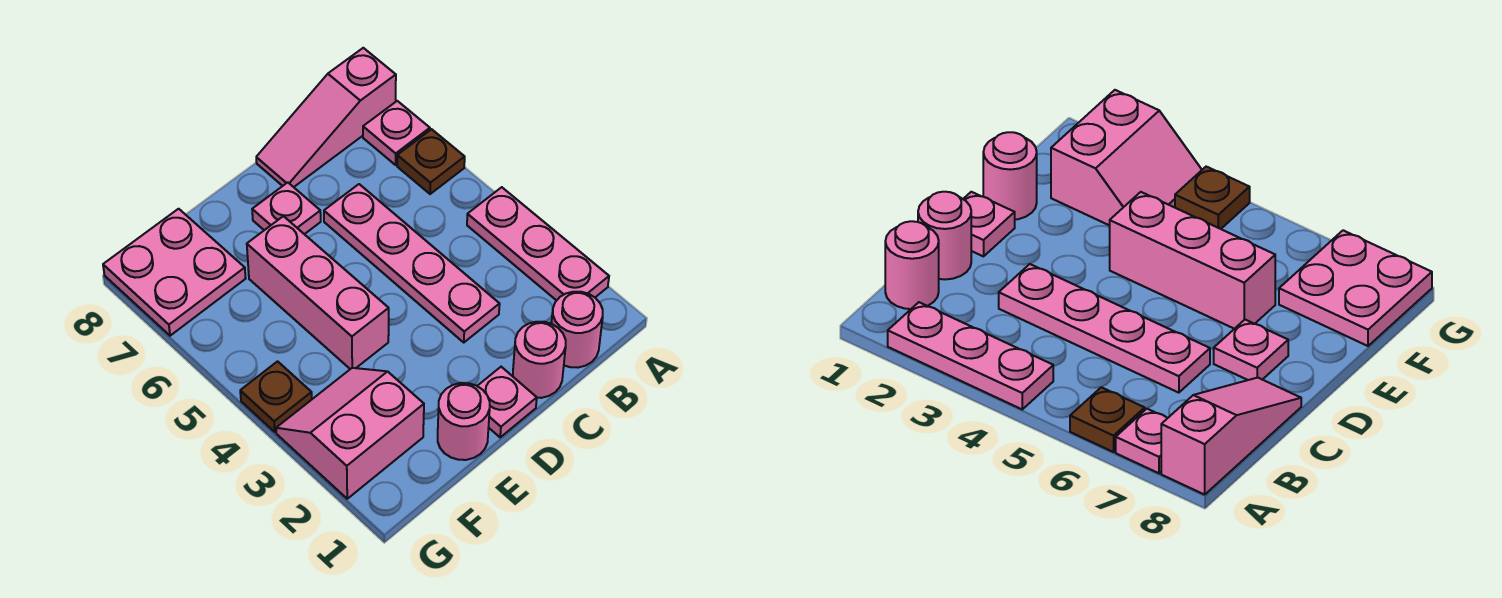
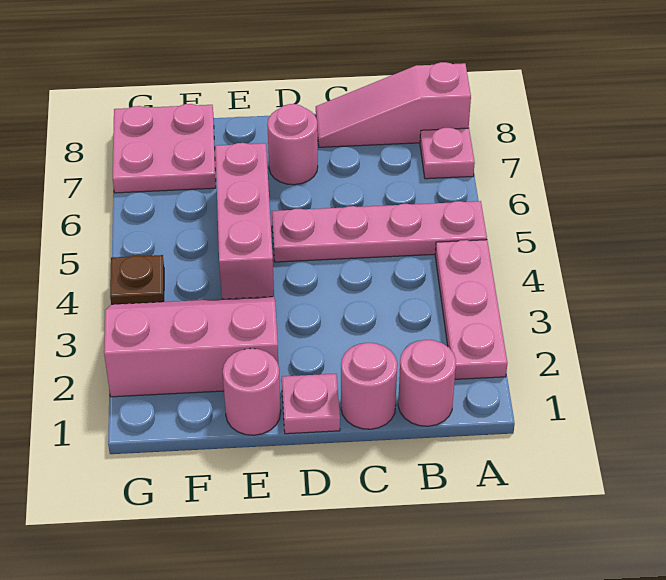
brown 1x1 plate [397,129,465,194] -> none
pink 1x4 plate [324,184,500,342] -> pink 1x4 plate turned to [272,201,487,262]
pink 1x1 plate [252,182,321,234] -> pink 1x1 round brick [267,104,318,185]
pink 2x2 slope [276,368,424,499] -> pink 2x3 slope [104,297,278,397]

